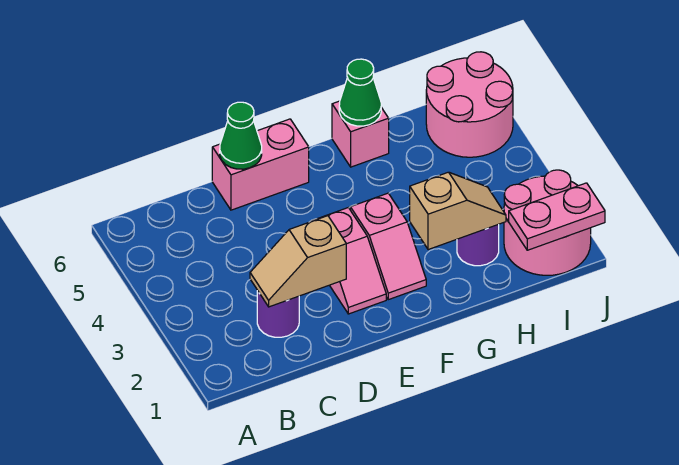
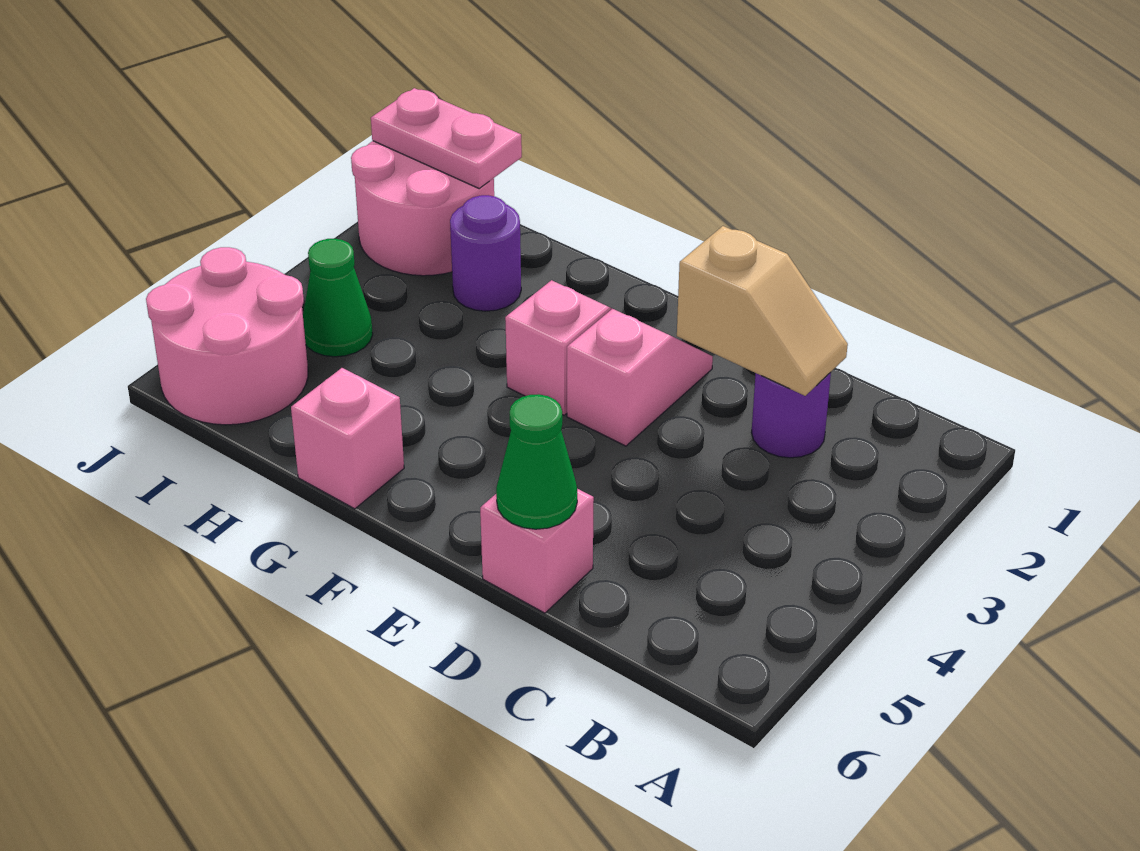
pink 1x2 brick [212,119,309,210] -> pink 1x1 brick [480,489,594,613]
tan 1x2 slope [410,172,506,250] -> none
green 1x1 cone [339,59,381,126] -> green 1x1 cone moved to [303,239,373,357]

